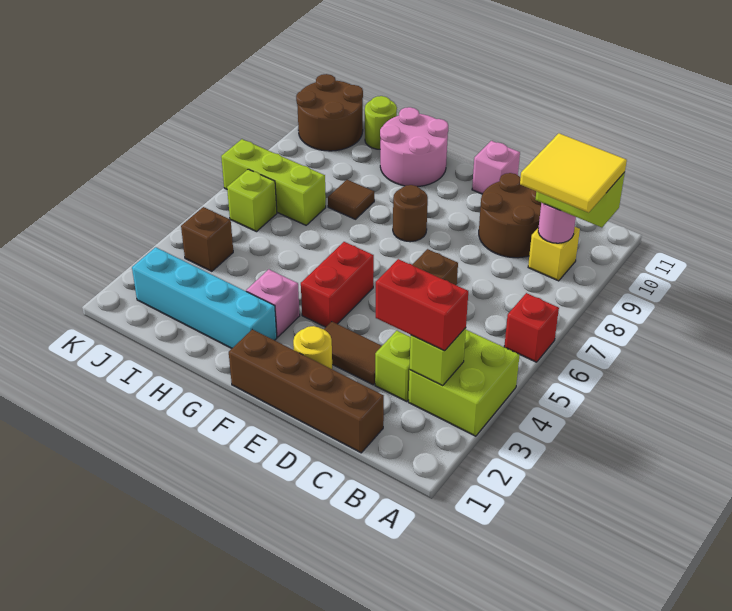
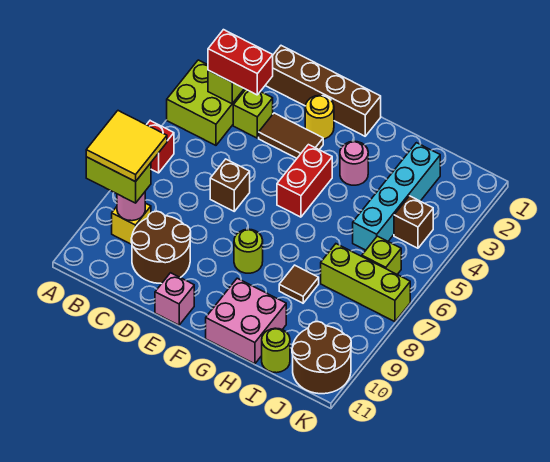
brown 1x1 round brick [393,185,428,242] -> lime 1x1 round brick [234,229,263,273]
cyan 1x4 brick [132,247,277,348] -> cyan 1x4 brick turned to [353,143,440,250]
pink 1x1 brick [246,269,300,337] -> pink 1x1 round brick [340,141,368,185]
pink 2x2 round brick [380,107,448,187] -> pink 2x2 brick [206,278,286,364]

